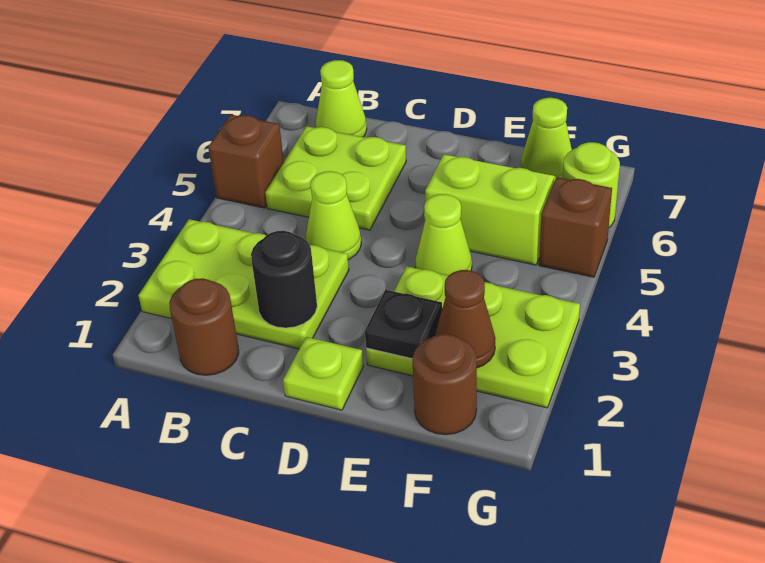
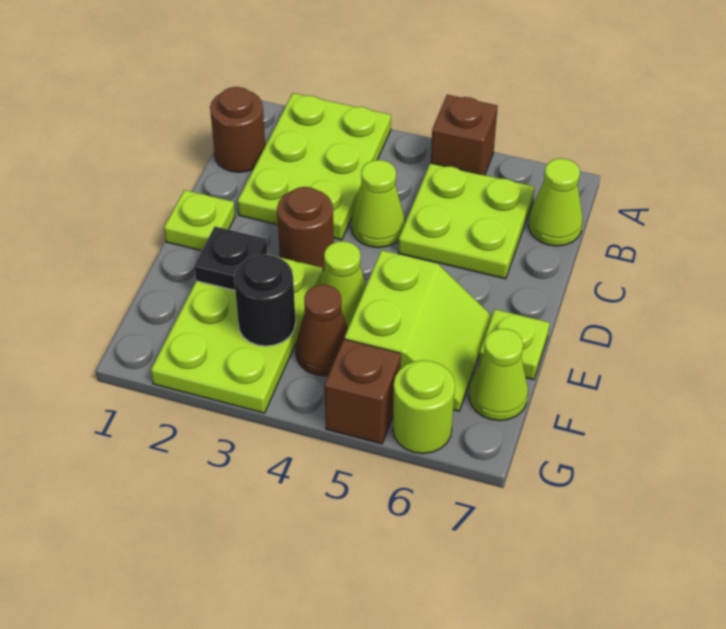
black 1x1 round brick [251,231,317,328] -> black 1x1 round brick moved to [234,254,296,346]
none -> lime 1x1 plate [479,309,550,380]
brown 1x1 round brick [412,334,477,435] -> brown 1x1 round brick moved to [277,187,334,270]
brown 1x1 cone [435,270,495,368] -> brown 1x1 cone moved to [296,285,348,376]

